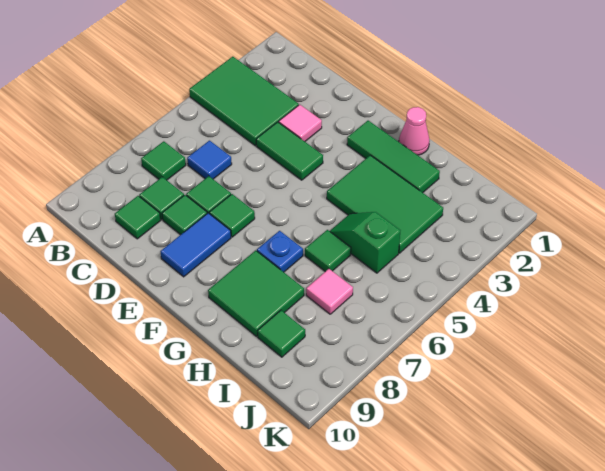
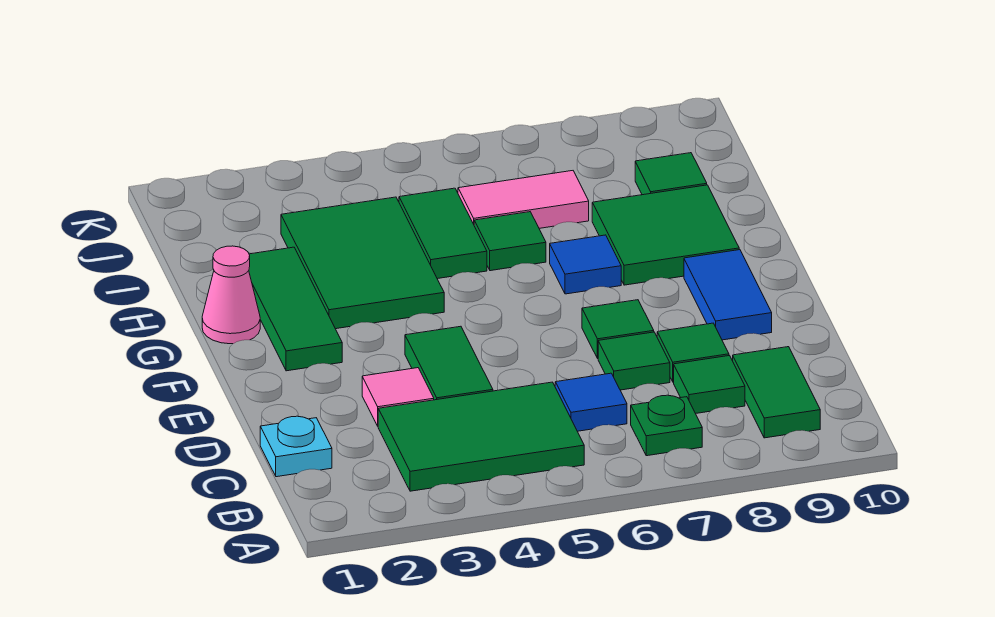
green 2x3 tile [189,57,299,146] -> green 2x3 tile turned to [378,382,584,491]
green 1x1 tile [141,141,186,180] -> green 1x1 plate [631,395,702,456]
none -> cyan 1x1 plate [260,416,332,477]
green 1x1 tile [115,196,161,239] -> green 1x2 tile [733,347,820,438]
blue 1x2 tile [161,213,231,277] -> blue 1x2 tile turned to [684,250,772,340]
blue 1x1 plate [257,231,303,272] -> blue 1x1 tile [550,235,621,294]
green 1x2 slope [330,212,400,273] -> green 1x2 tile [399,188,487,279]
pink 1x1 tile [306,269,353,314] -> pink 1x2 tile [458,171,589,228]

